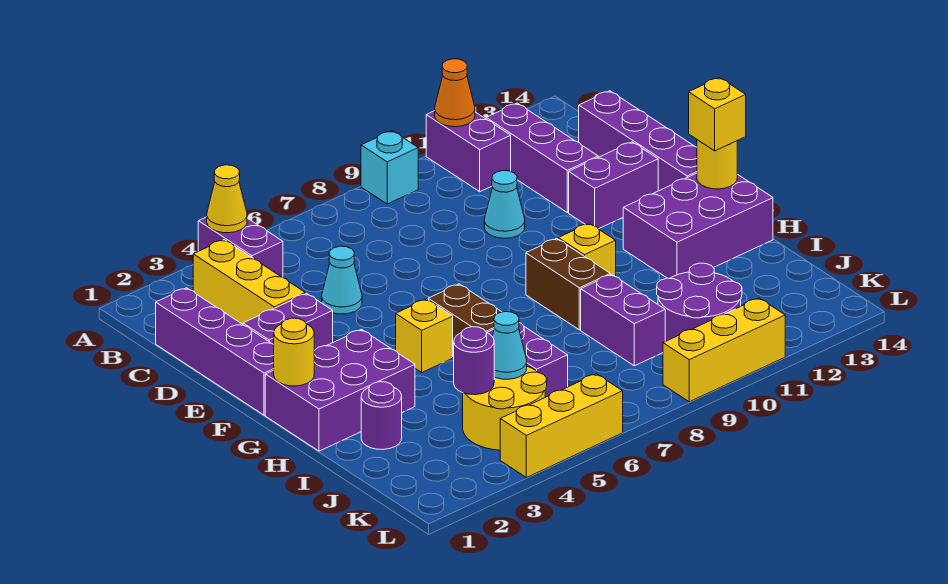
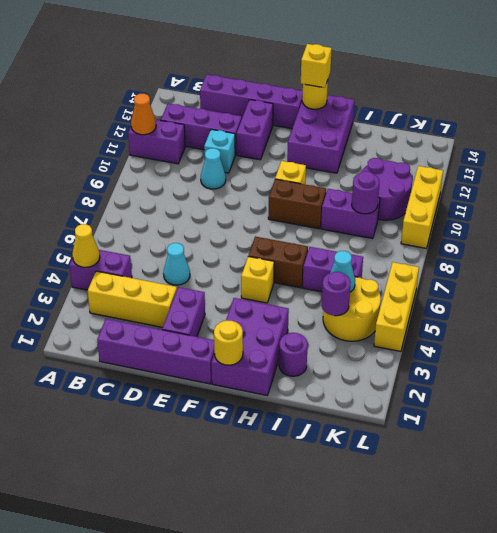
cyan 1x1 brick [361,131,418,204] -> cyan 1x1 brick moved to [204,129,235,173]
none -> purple 1x1 round brick [352,171,379,214]

